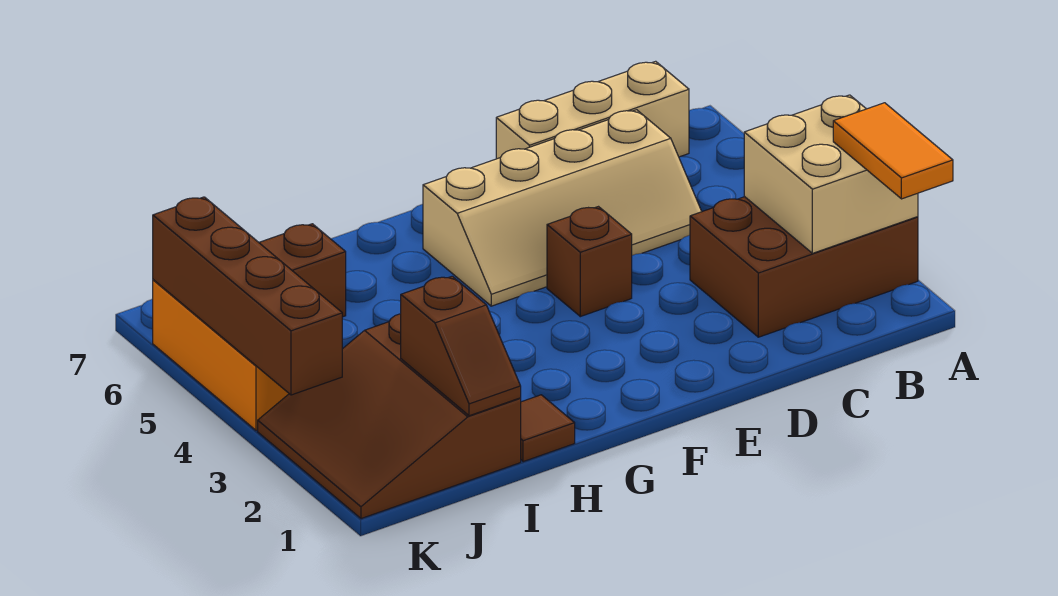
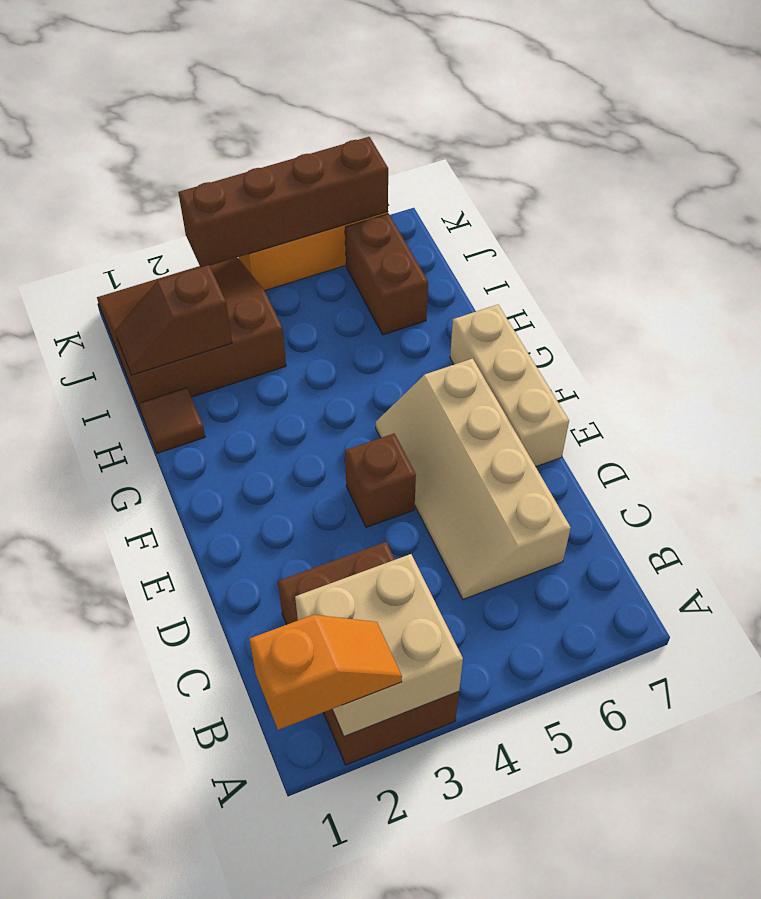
orange 1x2 tile [833,103,953,199] -> orange 1x2 slope [249,615,402,730]
tan 1x3 brick [496,61,689,159] -> tan 1x3 brick moved to [450,305,569,467]

